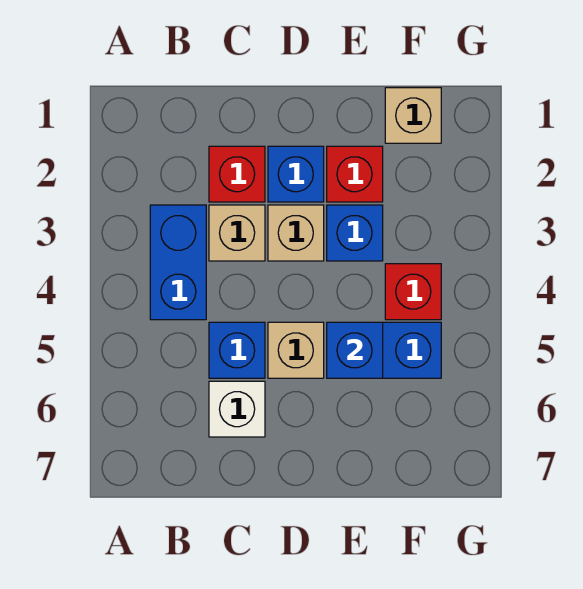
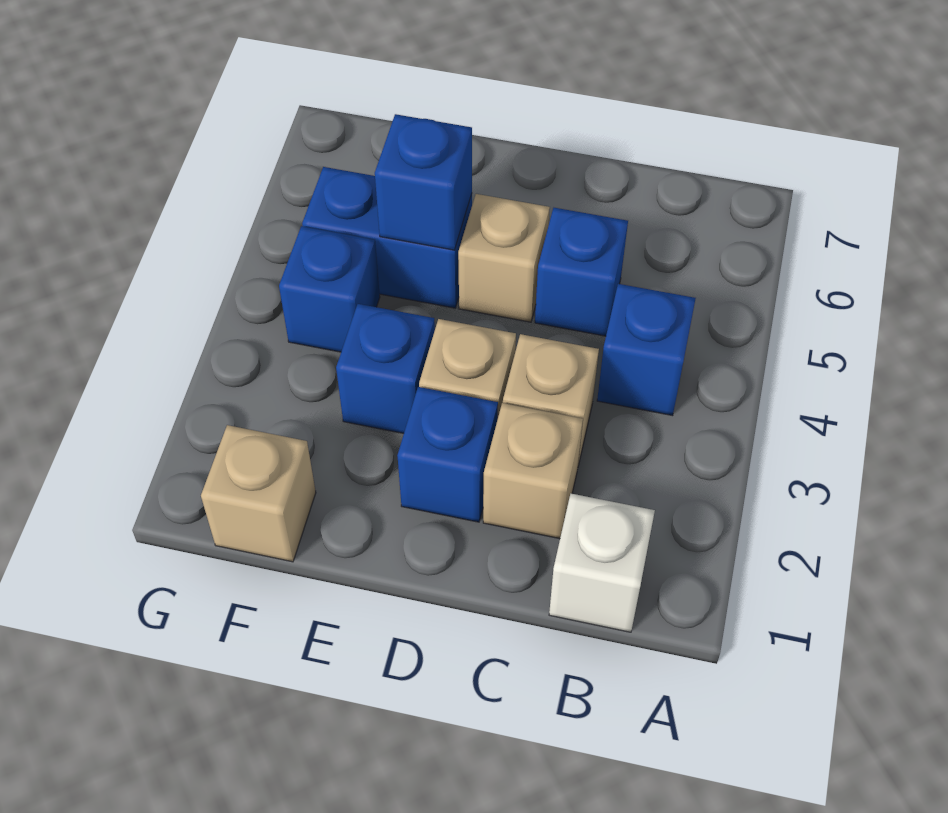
blue 1x2 brick [150,205,206,320] -> blue 1x1 brick [597,284,696,416]
red 1x1 brick [209,146,265,202] -> tan 1x1 brick [483,403,583,539]
white 1x1 brick [209,381,265,437] -> white 1x1 brick moved to [549,494,655,632]
red 1x1 brick [327,146,383,202] -> none
red 1x1 brick [385,264,441,320] -> blue 1x1 brick [279,226,380,352]

